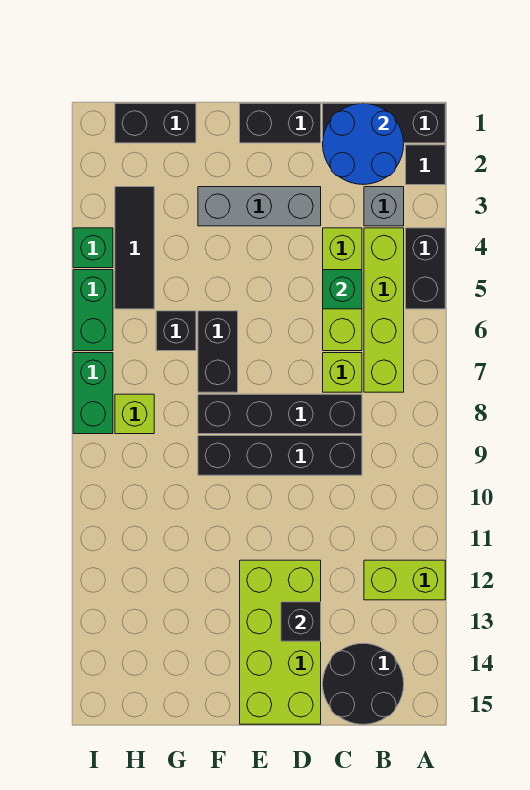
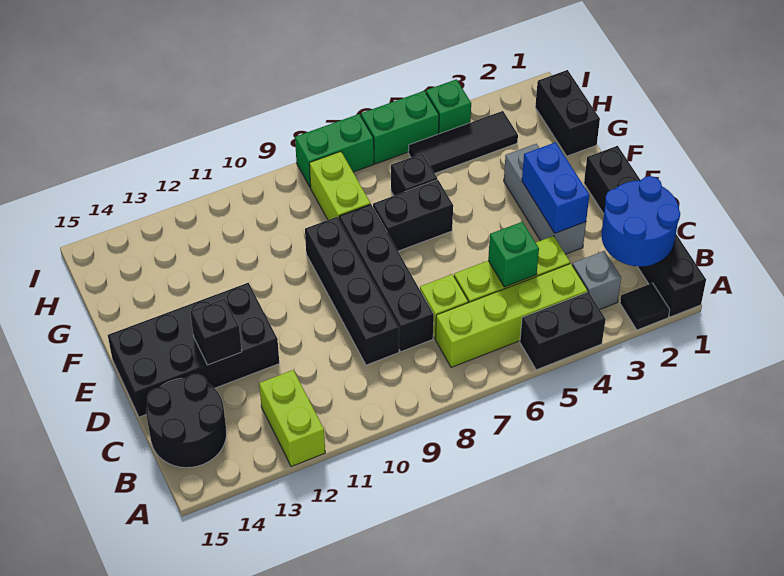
none -> blue 1x2 brick [522,142,589,233]
lime 2x4 brick [240,560,321,724] -> black 2x4 brick [108,283,279,417]
lime 1x1 brick [115,394,154,434] -> lime 1x2 brick [309,151,370,220]

